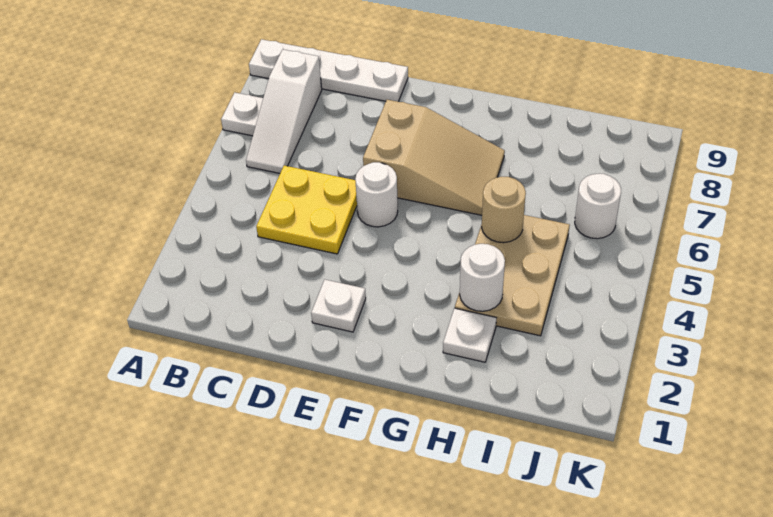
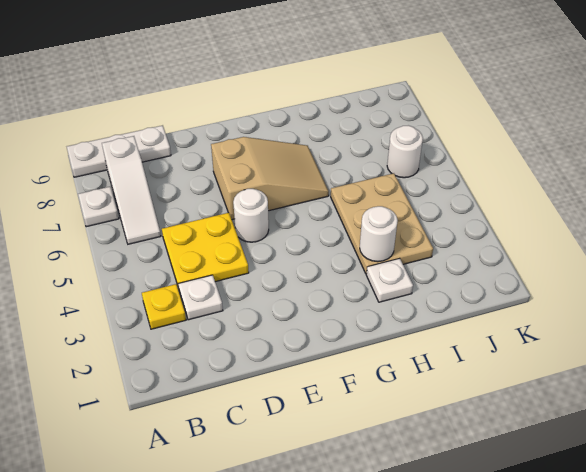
white 1x4 plate [249,39,408,102] -> white 1x3 plate [67,125,171,177]
none -> yellow 1x1 plate [142,284,186,329]
white 1x1 plate [311,280,366,332] -> white 1x1 plate moved to [178,275,223,320]
tan 1x1 round brick [482,177,526,243] -> none

